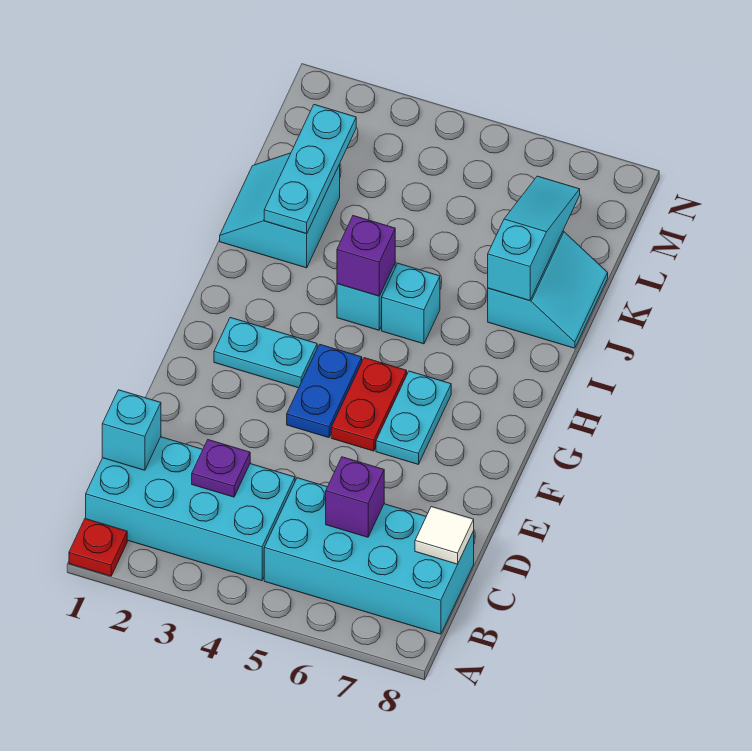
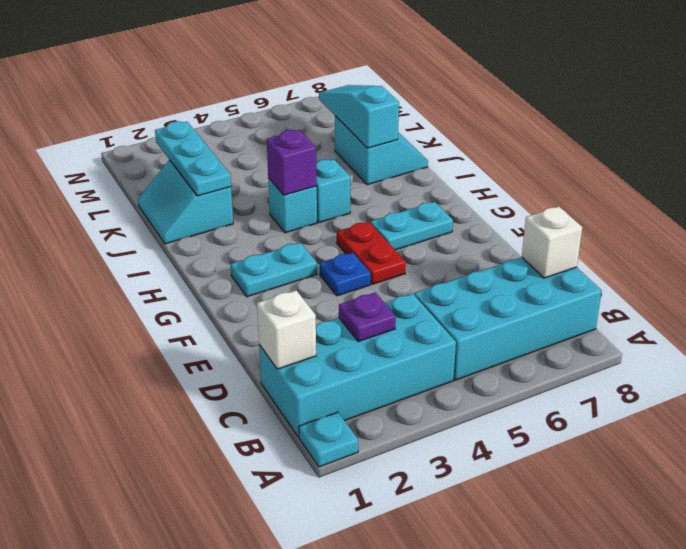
red 1x1 plate [69,519,127,576] -> cyan 1x1 plate [299,412,358,467]
cyan 1x1 brick [102,390,161,470] -> white 1x1 brick [257,290,316,369]
purple 1x1 brick [326,457,384,537] -> none
white 1x1 tile [415,507,474,564] -> white 1x1 brick [522,207,582,278]
blue 1x2 plate [287,344,362,438] -> blue 1x1 plate [319,253,371,296]
cyan 1x2 plate [376,371,451,464] -> cyan 1x2 plate turned to [371,202,453,250]

